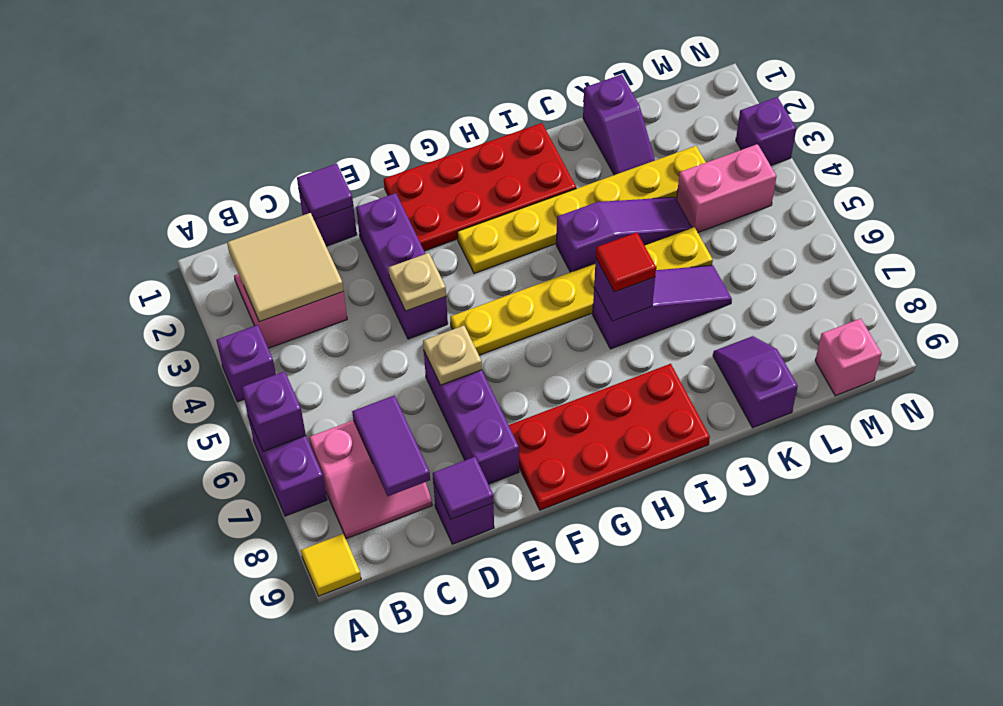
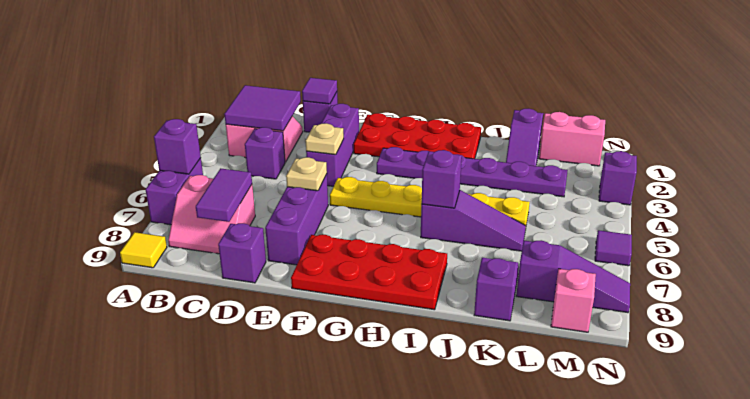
purple 1x1 brick [216,325,276,402] -> purple 1x1 brick moved to [245,127,285,179]
tan 2x2 tile [227,213,344,322] -> purple 2x2 tile [224,85,301,131]
purple 1x1 tile [433,457,494,519] -> purple 1x1 tile moved to [595,230,632,266]
yellow 1x6 plate [457,146,706,273] -> purple 1x6 plate [377,147,568,197]
purple 1x3 slope [556,197,692,272] -> purple 1x3 slope moved to [516,240,630,313]
red 1x1 tile [596,232,656,292] -> none
pink 1x2 brick [677,144,777,232] -> pink 1x2 brick moved to [539,112,605,166]

